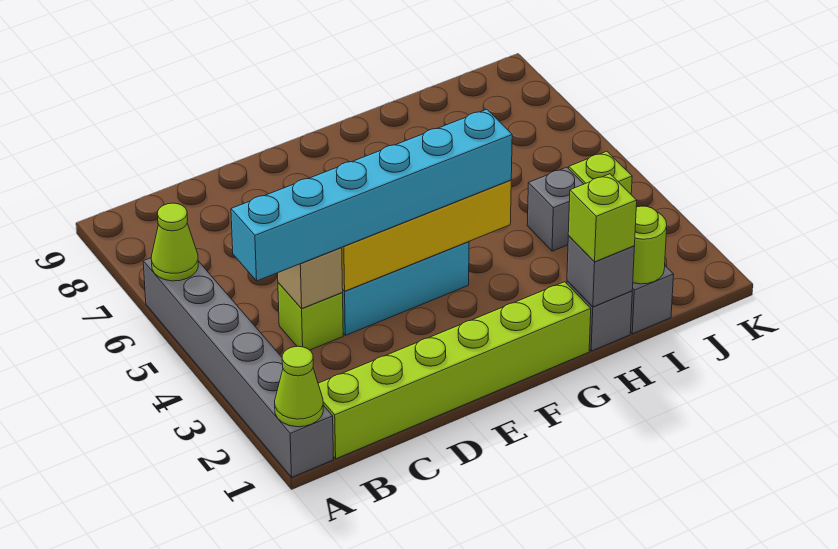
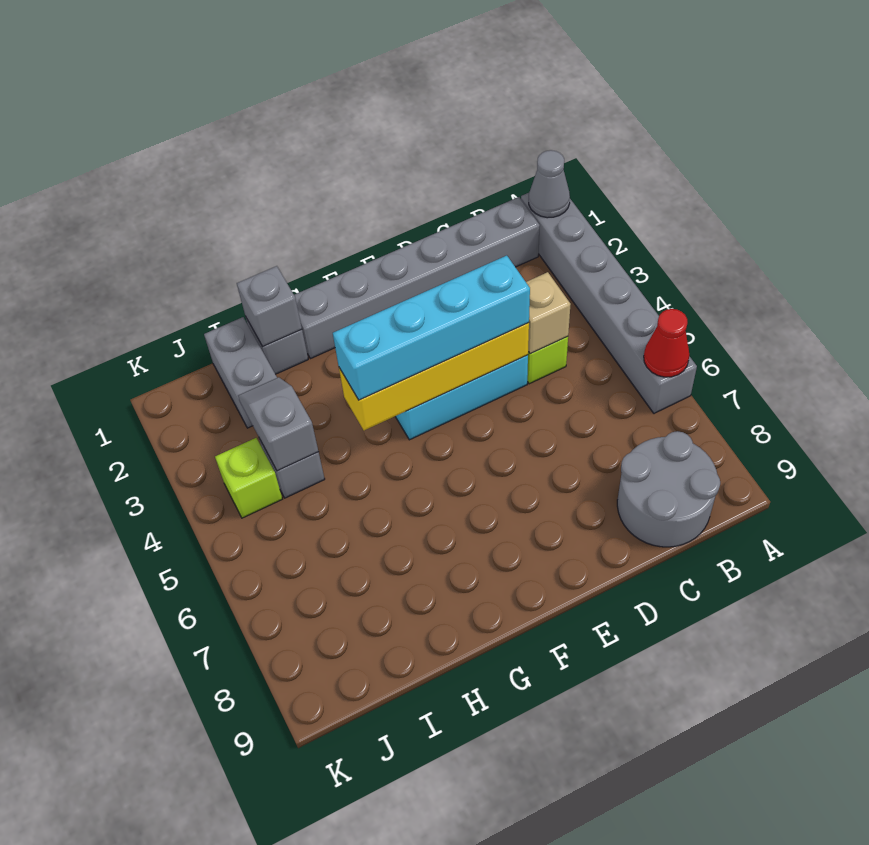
lime 1x1 cone [275,346,323,427] -> grey 1x1 cone [529,150,570,218]
lime 1x1 cone [151,203,198,281] -> red 1x1 cone [644,309,689,377]
lime 1x6 brick [318,282,591,459] -> grey 1x6 brick [294,197,540,359]
cyan 1x6 brick [231,109,512,281] -> cyan 1x4 brick [333,256,530,400]
none -> grey 2x2 round brick [617,431,720,547]
lime 1x1 brick [568,174,637,262] -> none
lime 1x1 round brick [633,206,667,284] -> none
none -> grey 1x2 slope [238,377,319,471]

